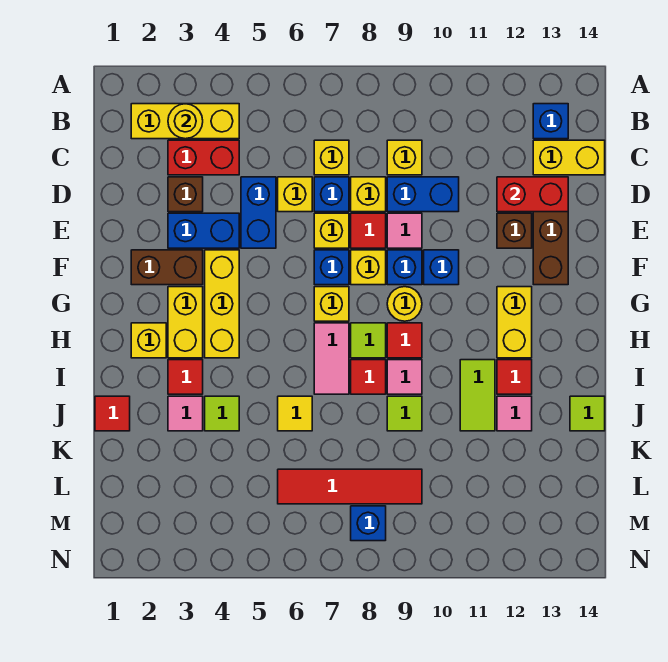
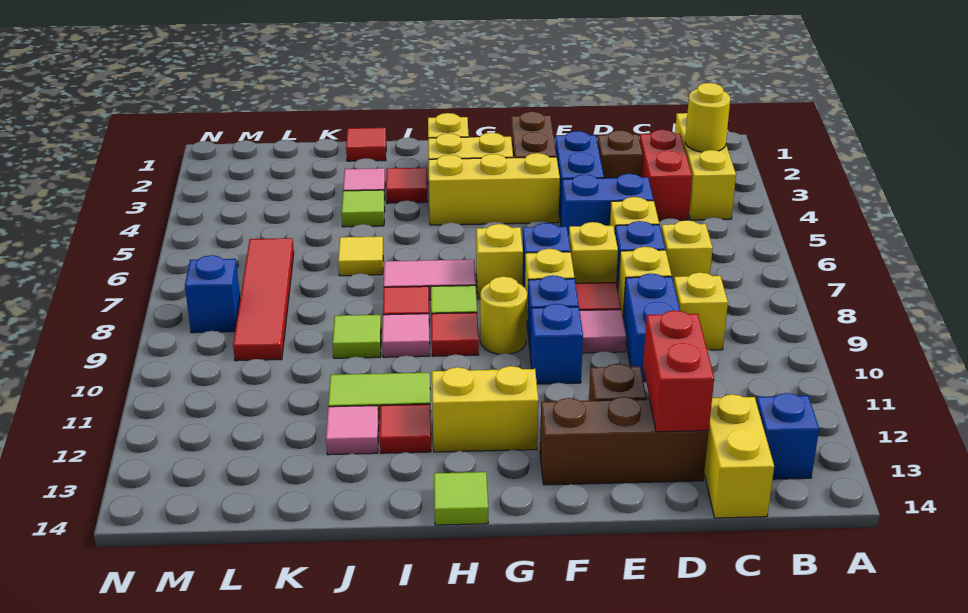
lime 1x1 tile [570,396,605,431] -> lime 1x1 tile moved to [434,472,488,525]

